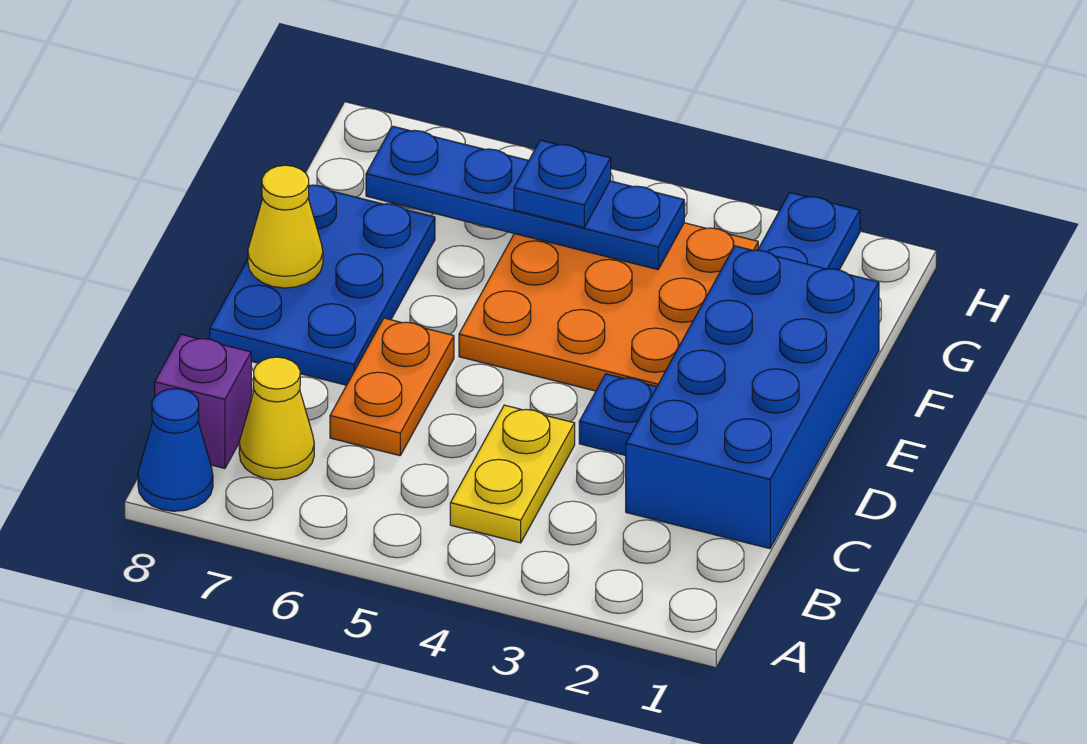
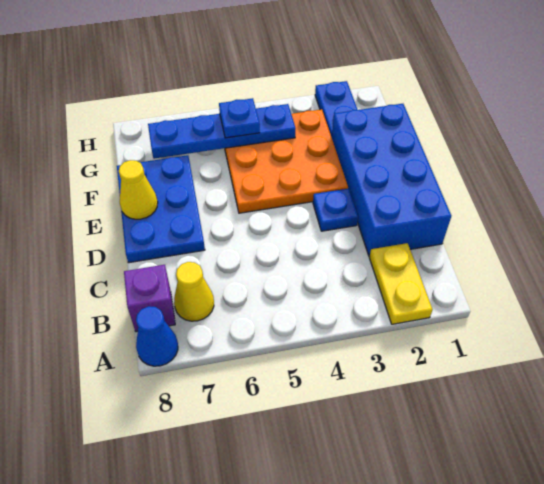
yellow 1x2 plate [450,405,575,543] -> yellow 1x2 plate moved to [369,243,433,324]
orange 1x2 plate [330,318,454,456] -> none

